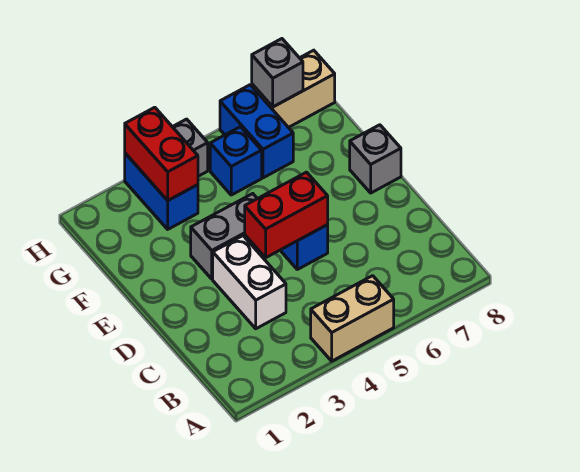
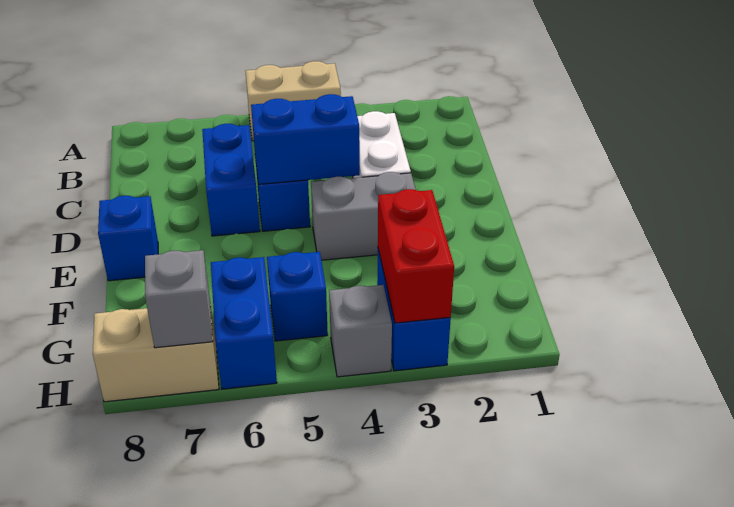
none -> blue 1x2 brick [202,124,260,236]
red 1x2 brick [245,172,328,258] -> blue 1x2 brick [251,94,360,184]
grey 1x1 brick [350,125,401,193] -> blue 1x1 brick [98,196,158,281]

